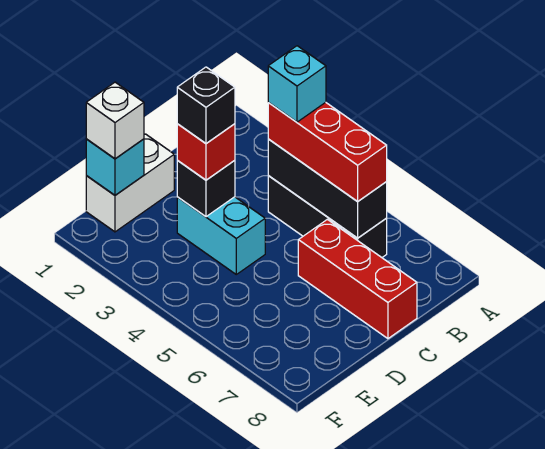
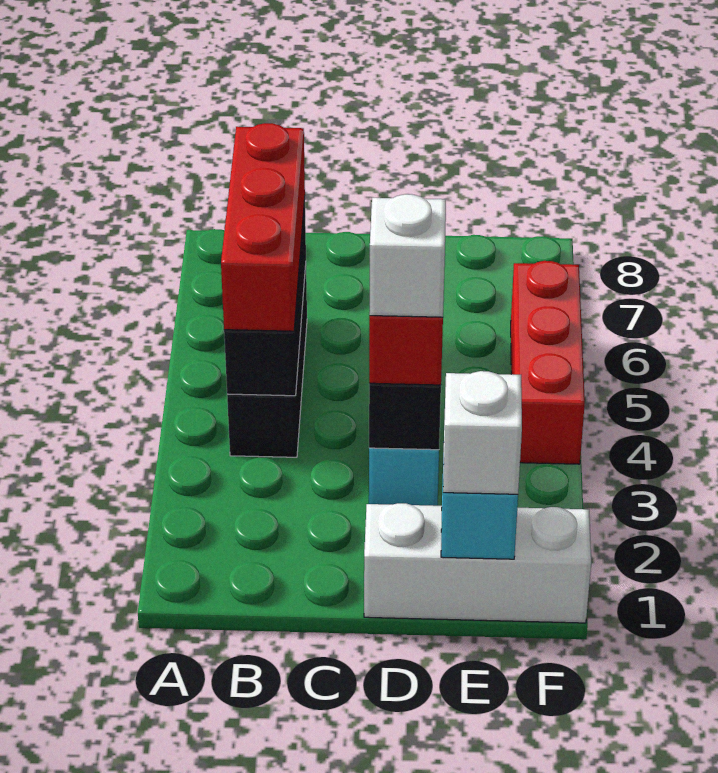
cyan 1x1 brick [268,46,326,122] -> none
red 1x3 brick [298,219,417,339] -> red 1x3 brick moved to [511,261,585,464]
white 1x2 brick [86,134,174,232] -> white 1x3 brick [364,503,591,623]
black 1x1 brick [177,67,235,143] -> white 1x1 brick [369,194,446,317]

